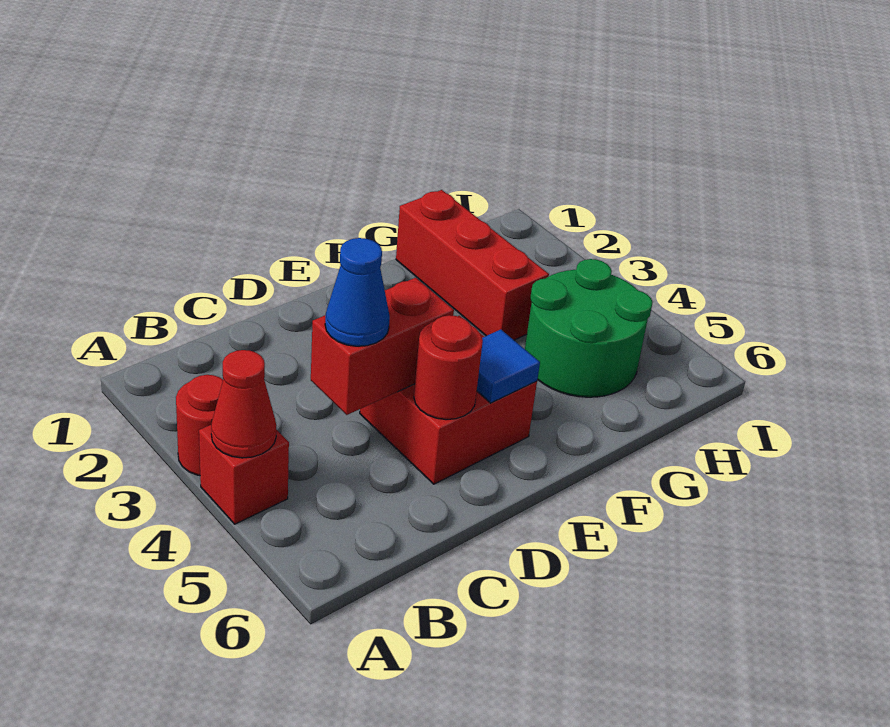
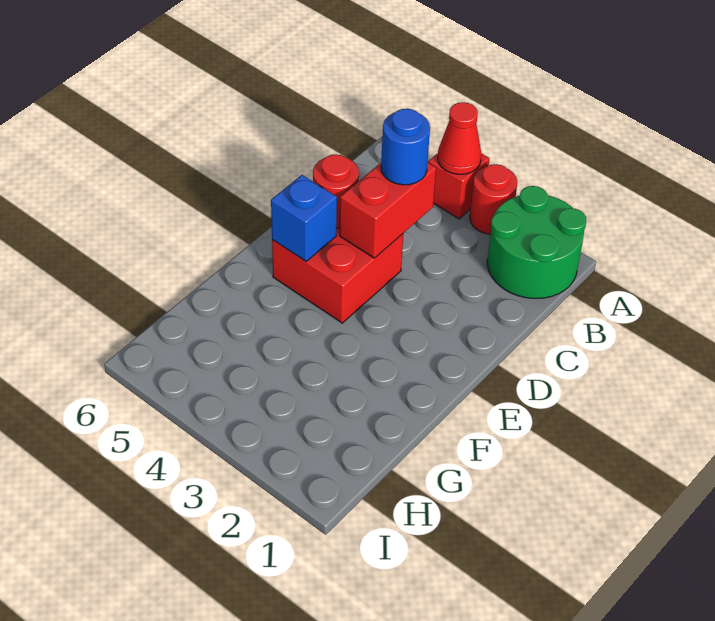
blue 1x1 cone [325,238,390,346] -> blue 1x1 round brick [381,109,430,185]
blue 1x1 tile [477,329,540,403] -> blue 1x1 brick [271,175,337,261]
red 1x3 brick [396,190,549,340] -> none
green 2x2 round brick [525,259,653,397] -> green 2x2 round brick moved to [487,186,586,298]

